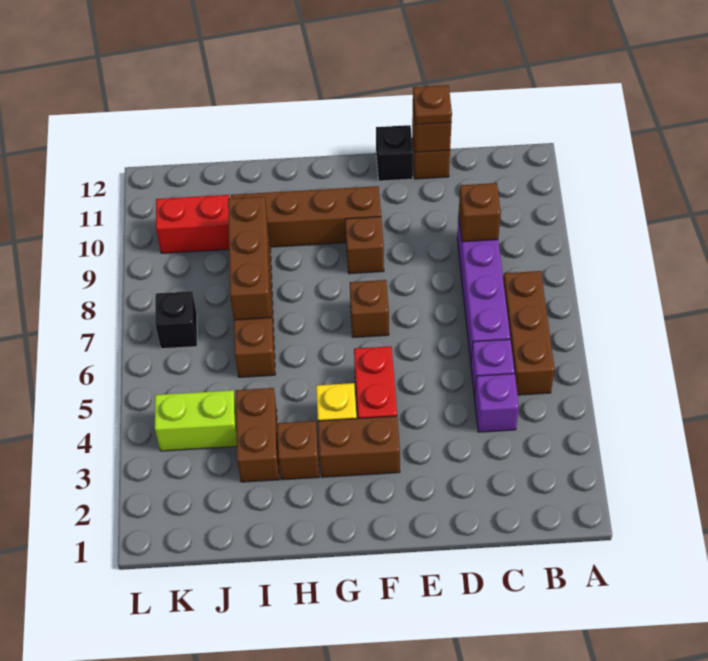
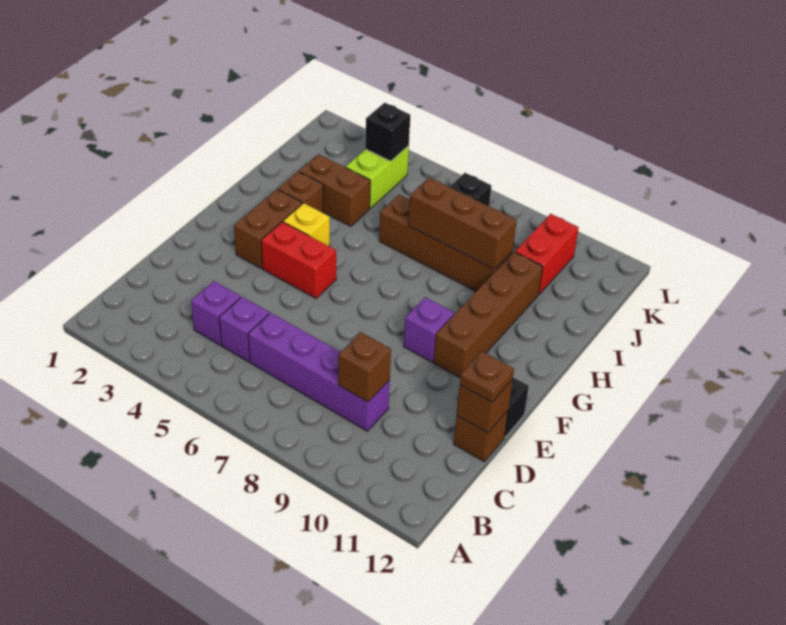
brown 1x3 brick [503,271,555,395] -> none
brown 1x1 brick [350,280,389,337] -> none
brown 1x1 brick [345,217,384,274] -> purple 1x1 brick [404,297,454,362]
none -> black 1x1 brick [365,103,410,161]

